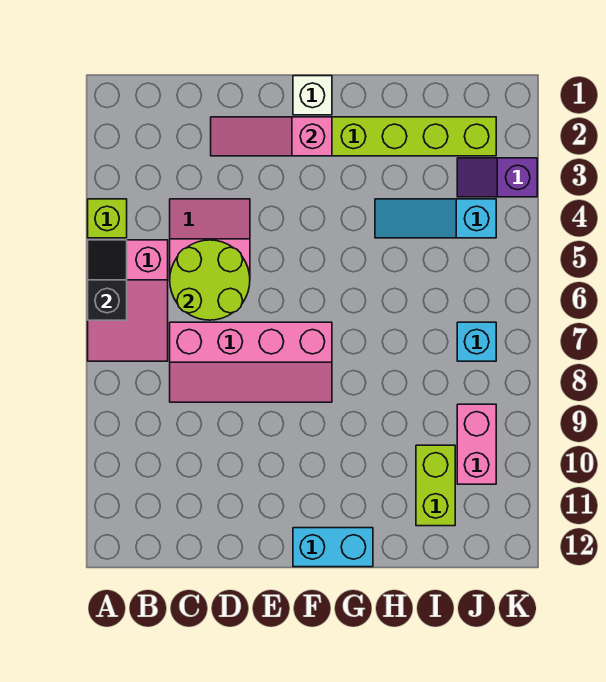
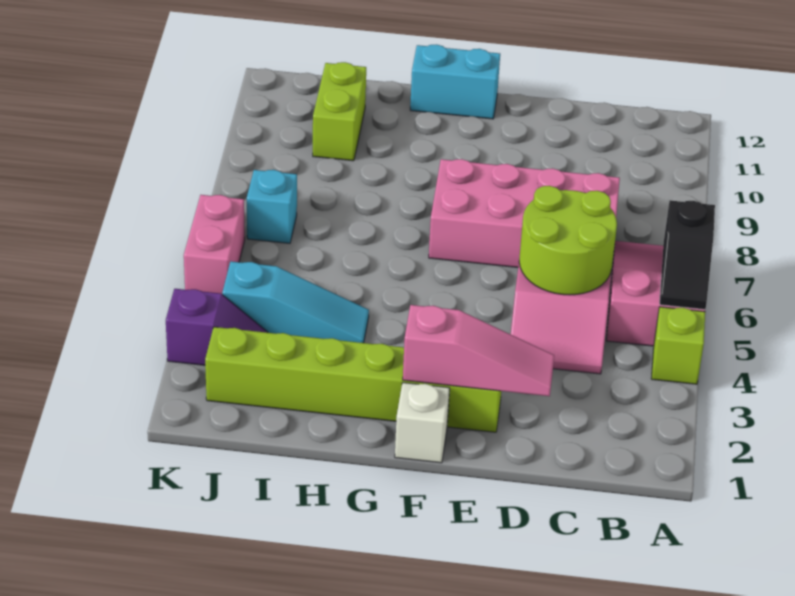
pink 2x4 slope [170,322,332,402] -> pink 2x4 brick [429,159,620,267]
pink 1x2 brick [457,404,496,484] -> pink 1x2 brick moved to [184,195,245,294]

